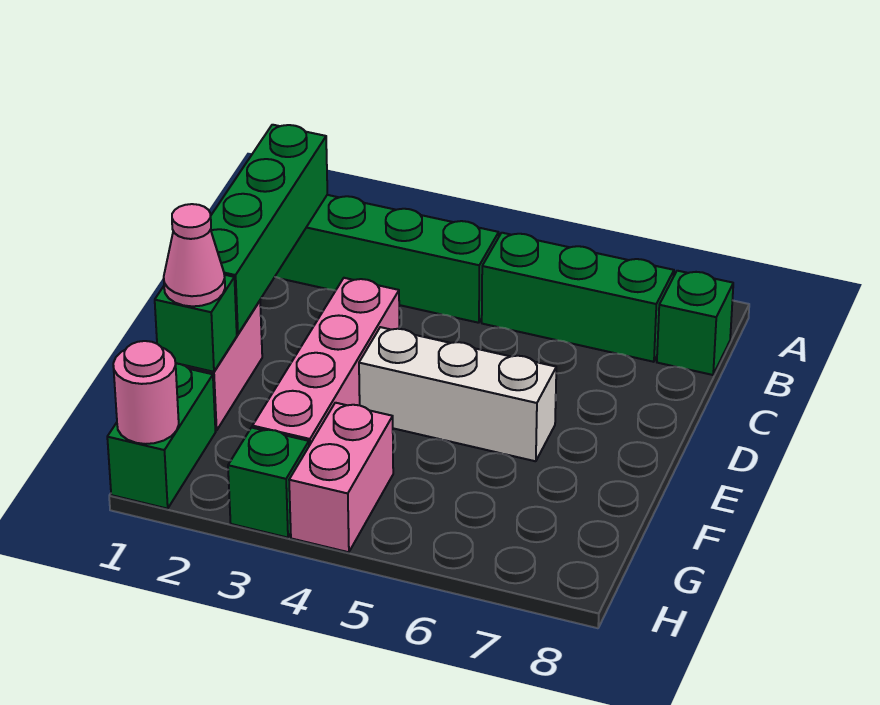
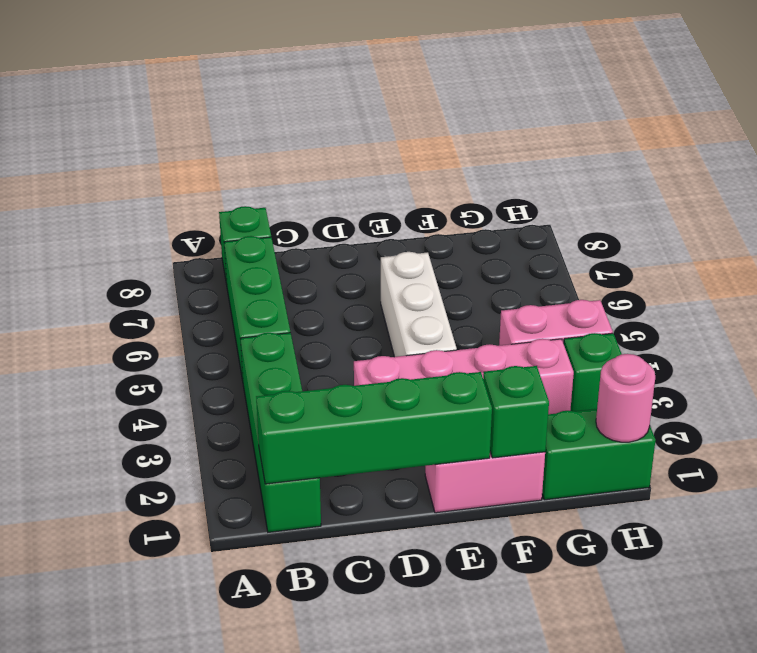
pink 1x1 cone [164,204,225,306] -> none

